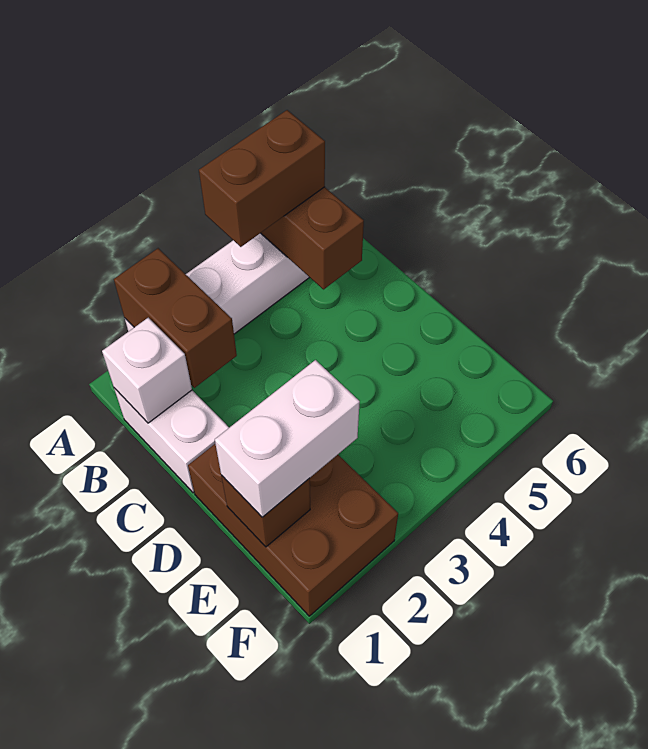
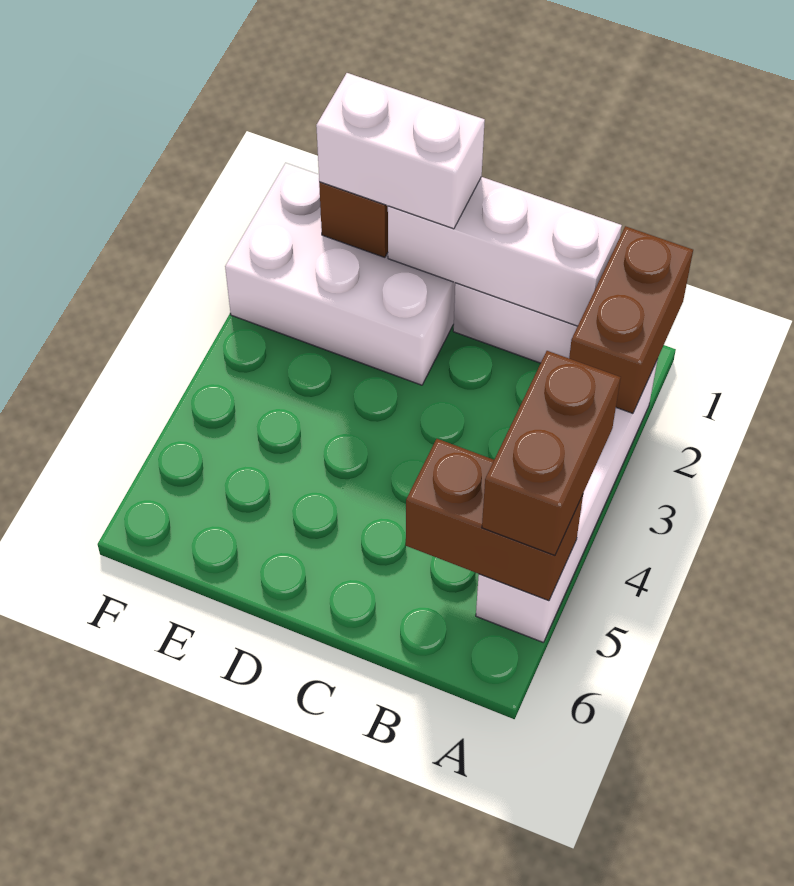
brown 1x2 brick [114,248,237,388] -> brown 1x2 brick turned to [569,226,693,413]
white 1x1 brick [102,318,192,423] -> white 1x3 brick [388,177,622,326]
brown 2x3 brick [188,444,398,616] -> white 2x3 brick [225,163,455,385]
white 1x2 brick [215,360,360,517] -> white 1x2 brick turned to [316,73,485,229]

